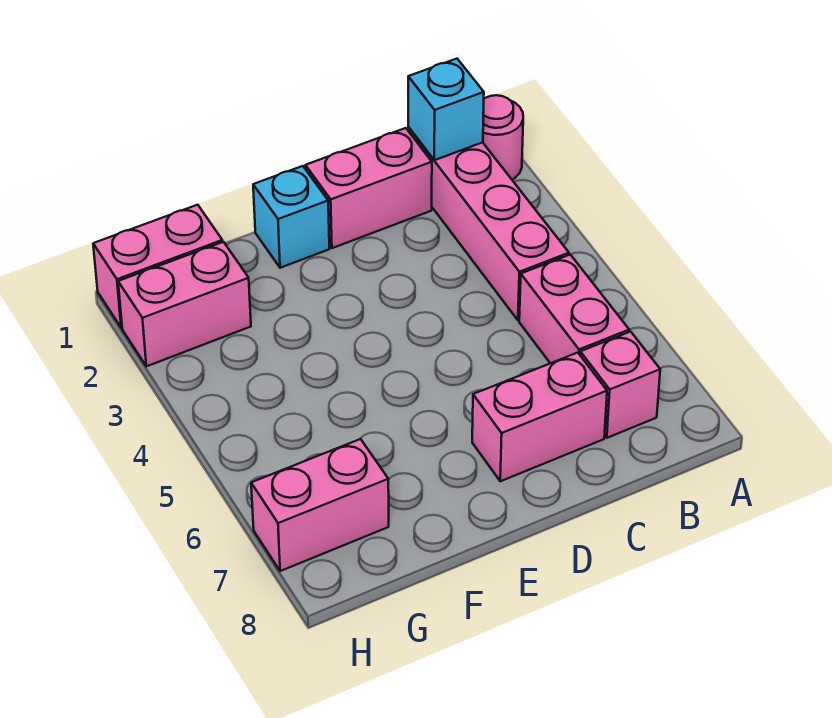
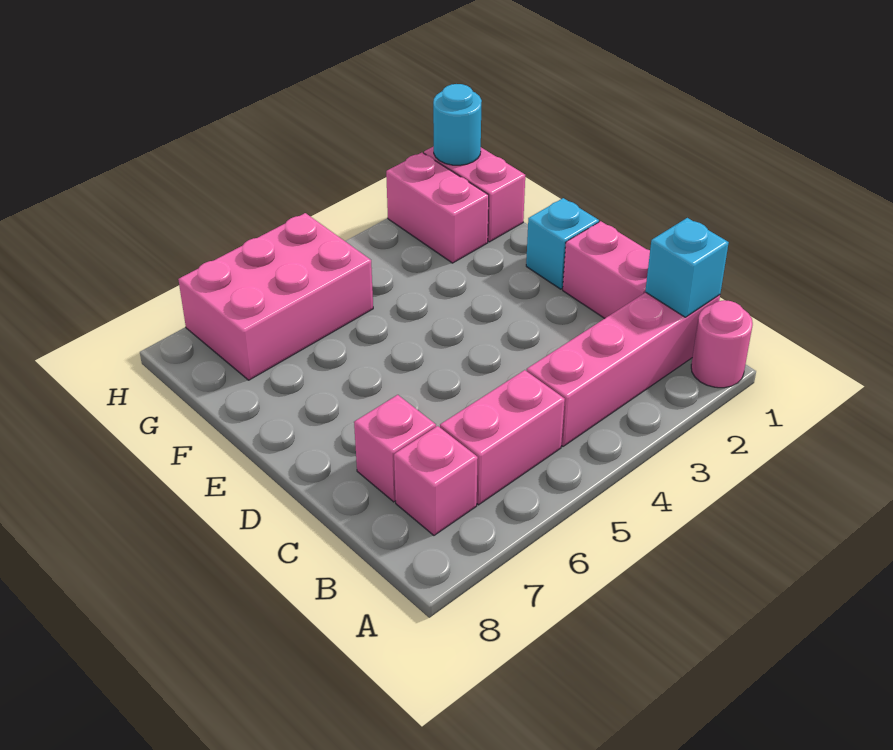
pink 1x2 brick [472,353,607,481] -> pink 1x1 brick [354,395,436,502]
pink 1x2 brick [251,439,389,571] -> pink 2x3 brick [178,213,373,380]
none -> cyan 1x1 round brick [433,84,482,165]

